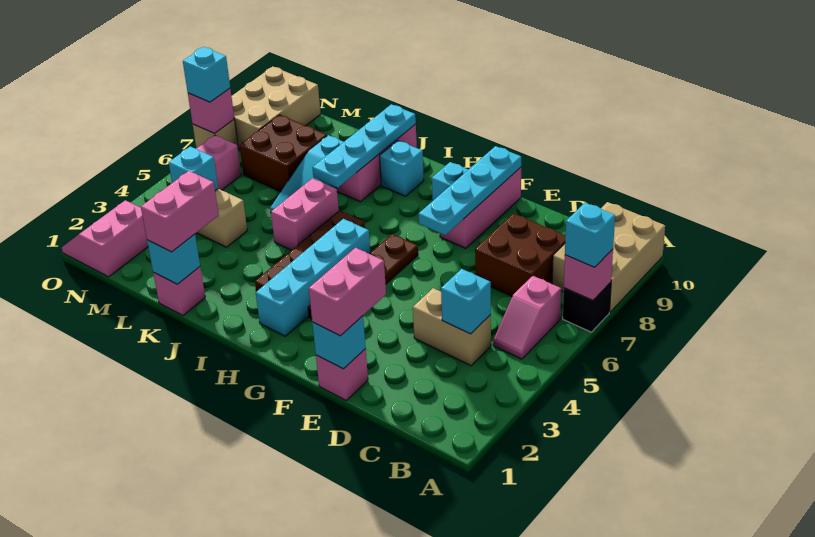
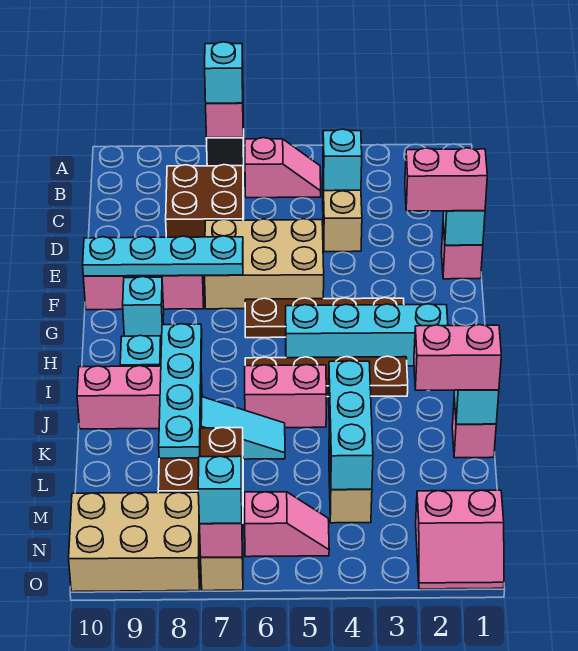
tan 2x3 brick [552,202,665,312] -> tan 2x3 brick moved to [205,219,324,309]
cyan 1x4 plate [312,104,416,188] -> cyan 1x4 plate turned to [159,324,202,458]
cyan 1x1 brick [169,146,218,191] -> cyan 1x3 brick [329,361,373,490]

